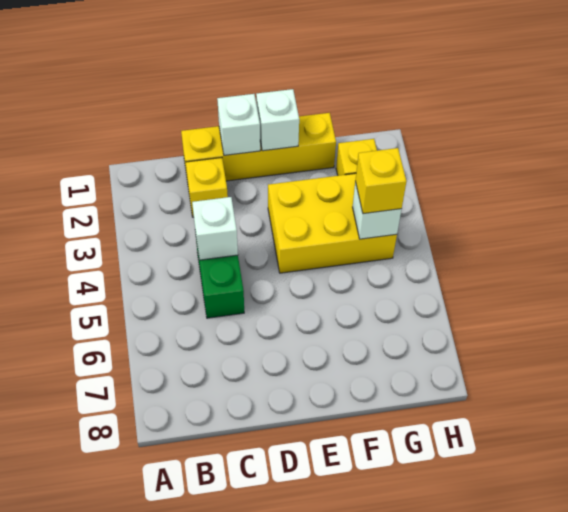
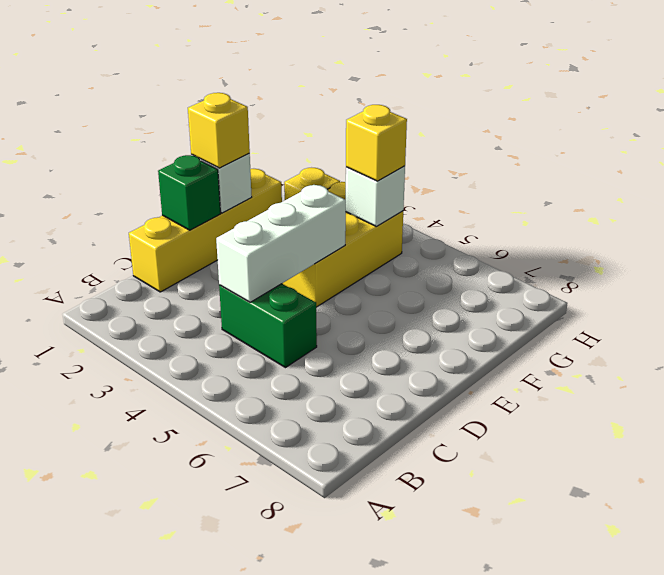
yellow 1x1 brick [186,158,228,217] -> yellow 1x1 brick moved to [188,93,250,168]
white 1x1 brick [192,197,238,260] -> white 1x3 brick [216,185,346,302]
white 1x1 brick [217,94,260,155] -> green 1x1 brick [158,155,221,230]

